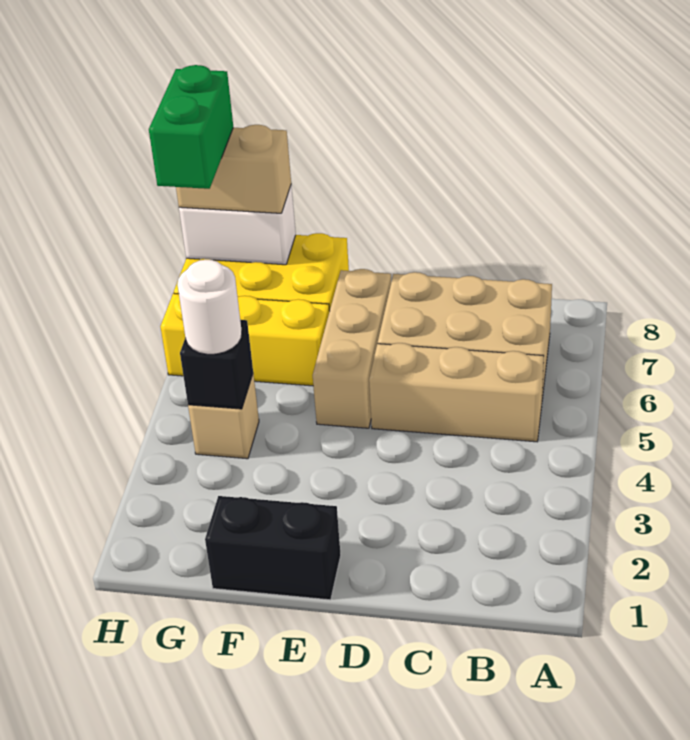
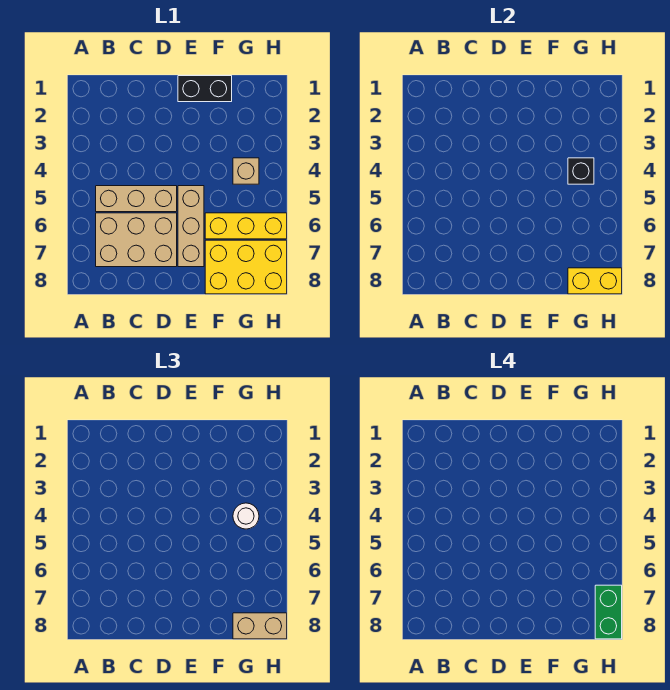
white 1x2 brick [179,185,296,265] -> yellow 1x2 brick [568,268,622,294]

